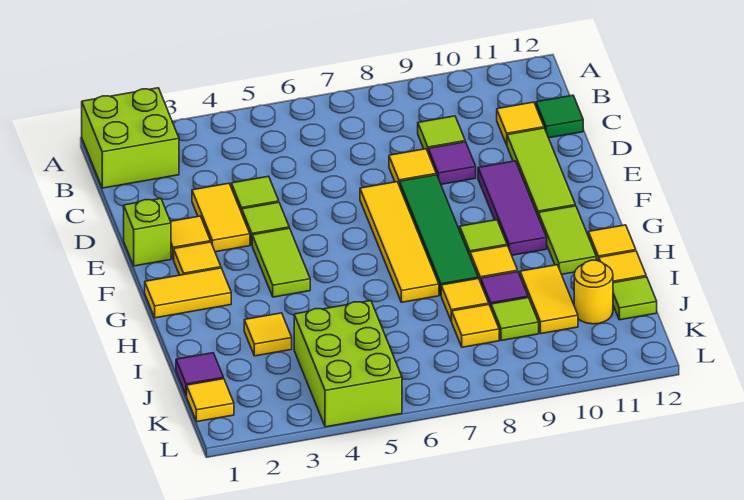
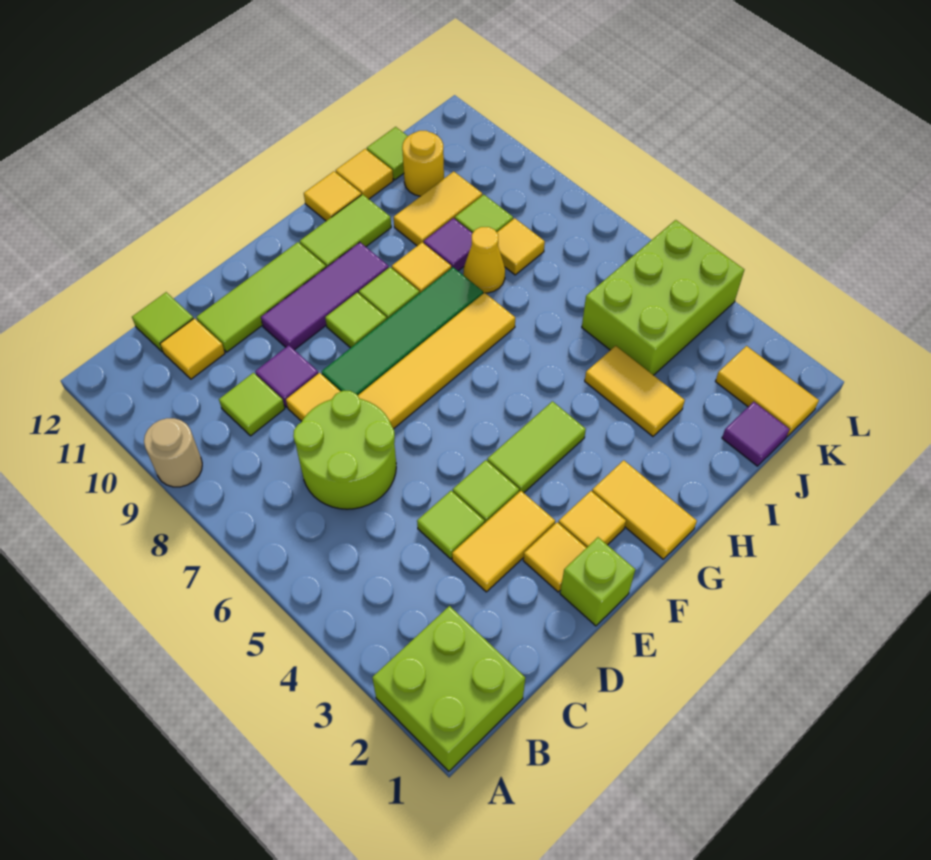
none -> tan 1x1 round brick [144,418,202,487]
none -> lime 2x2 round brick [293,391,396,509]
green 1x1 tile [536,95,583,138] -> lime 1x1 tile [132,292,194,352]
none -> lime 1x1 tile [325,293,387,348]
yellow 1x1 tile [244,313,292,356] -> yellow 1x2 tile [585,346,685,436]
yellow 1x1 tile [441,278,489,321] -> yellow 1x1 cone [463,227,505,293]
yellow 1x1 tile [187,379,234,422] -> yellow 1x2 tile [715,346,819,437]

